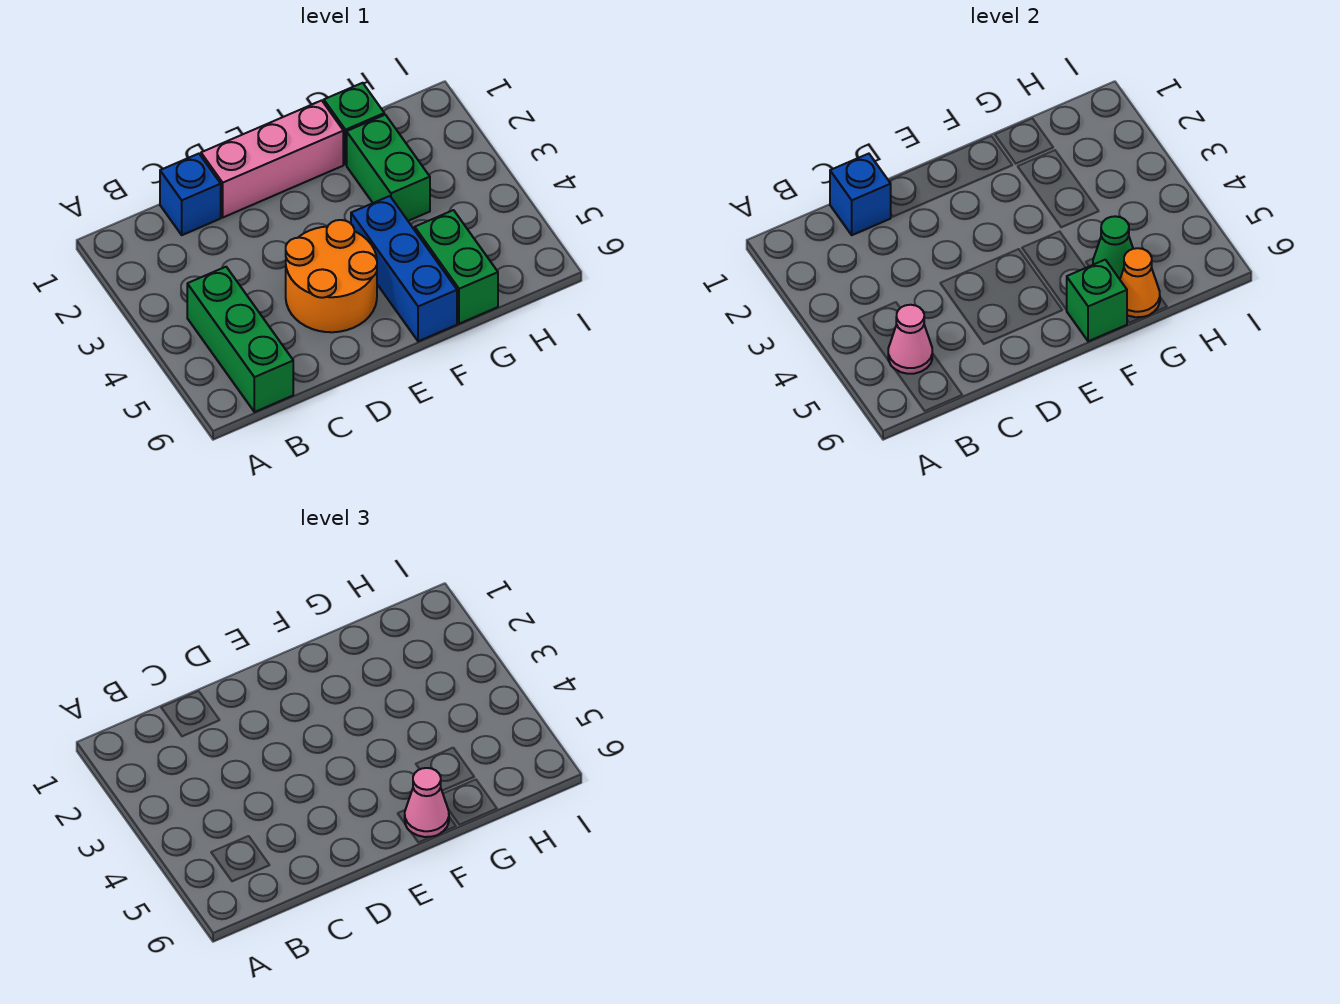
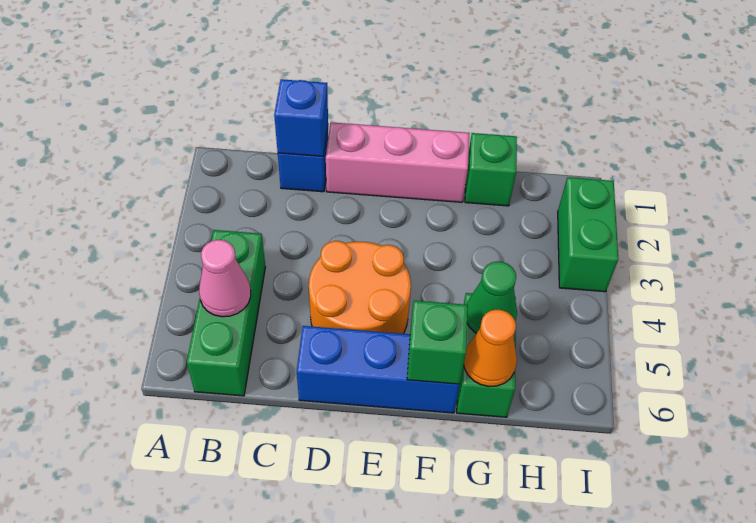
blue 1x3 brick [351,196,457,341] -> blue 1x3 brick turned to [297,326,460,413]
pink 1x1 cone [405,768,449,837] -> none
green 1x2 brick [347,115,430,221] -> green 1x2 brick moved to [558,177,618,292]

